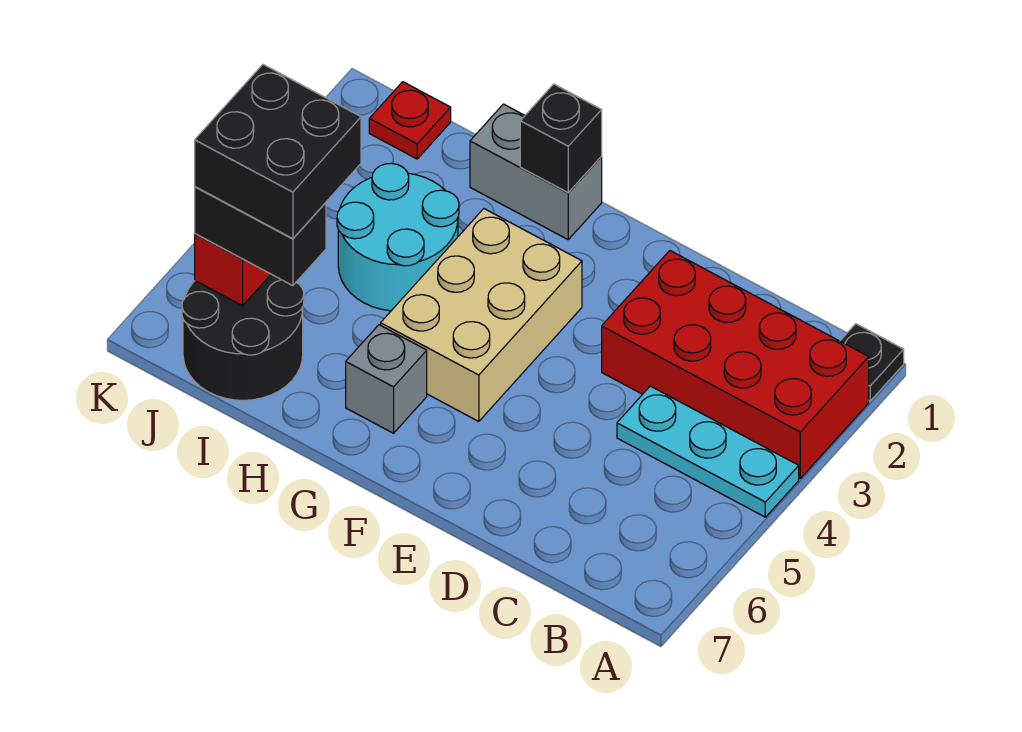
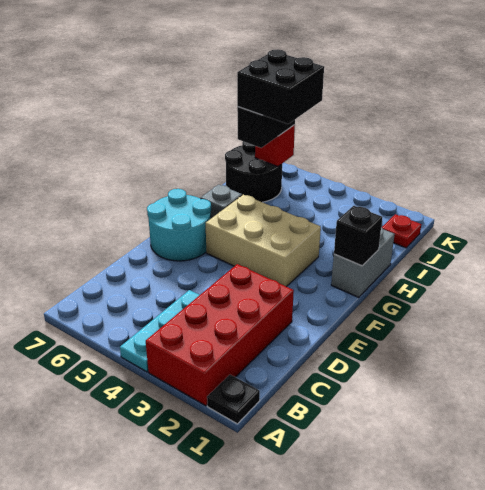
cyan 2x2 round brick [337,163,459,311] -> cyan 2x2 round brick moved to [147,189,211,261]

